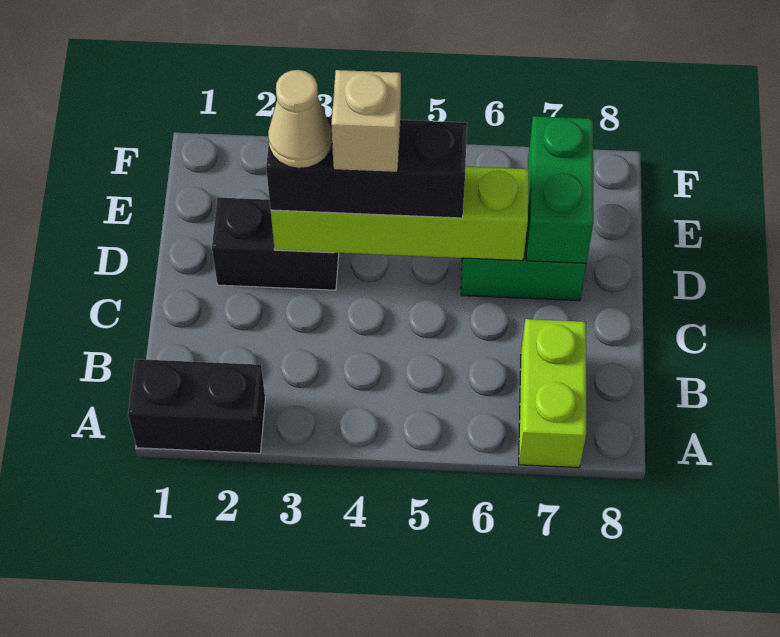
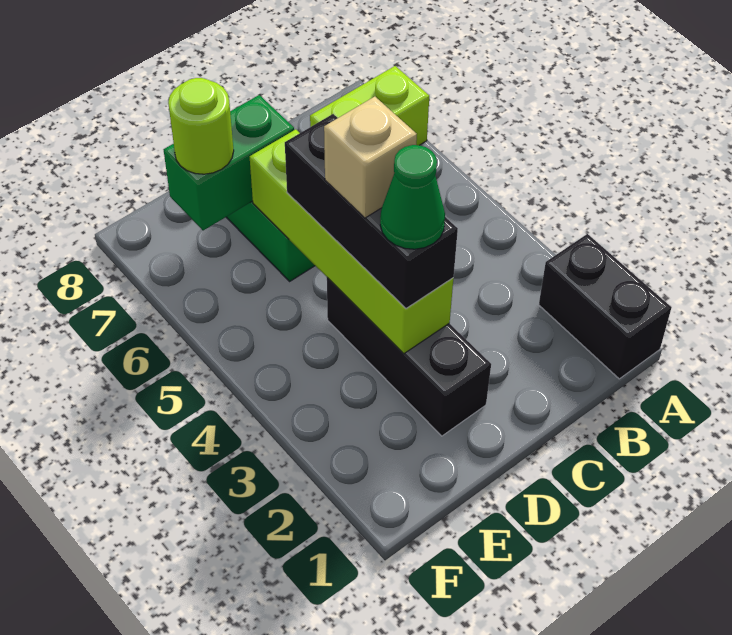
black 1x2 brick [212,197,339,290] -> black 1x3 brick [327,278,491,436]
tan 1x1 cone [268,70,332,168] -> green 1x1 cone [380,145,445,249]
none -> lime 1x1 round brick [168,78,234,174]

